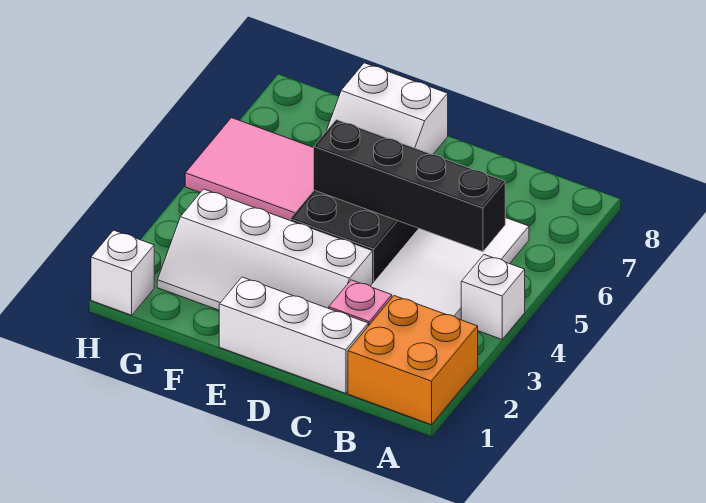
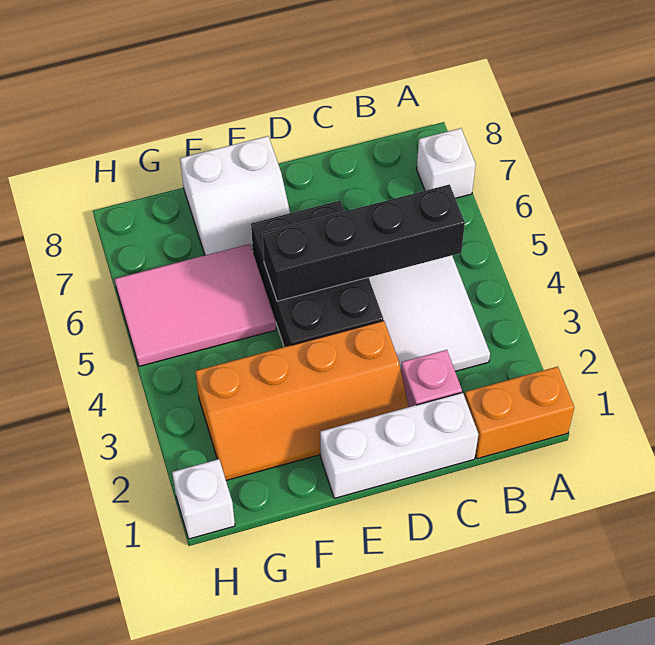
orange 2x2 brick [348,296,478,425] -> orange 1x2 brick [465,367,574,459]
white 1x1 brick [461,255,525,339] -> white 1x1 brick moved to [417,128,476,198]
white 2x4 slope [157,189,373,310] -> orange 2x4 slope [195,321,408,480]

